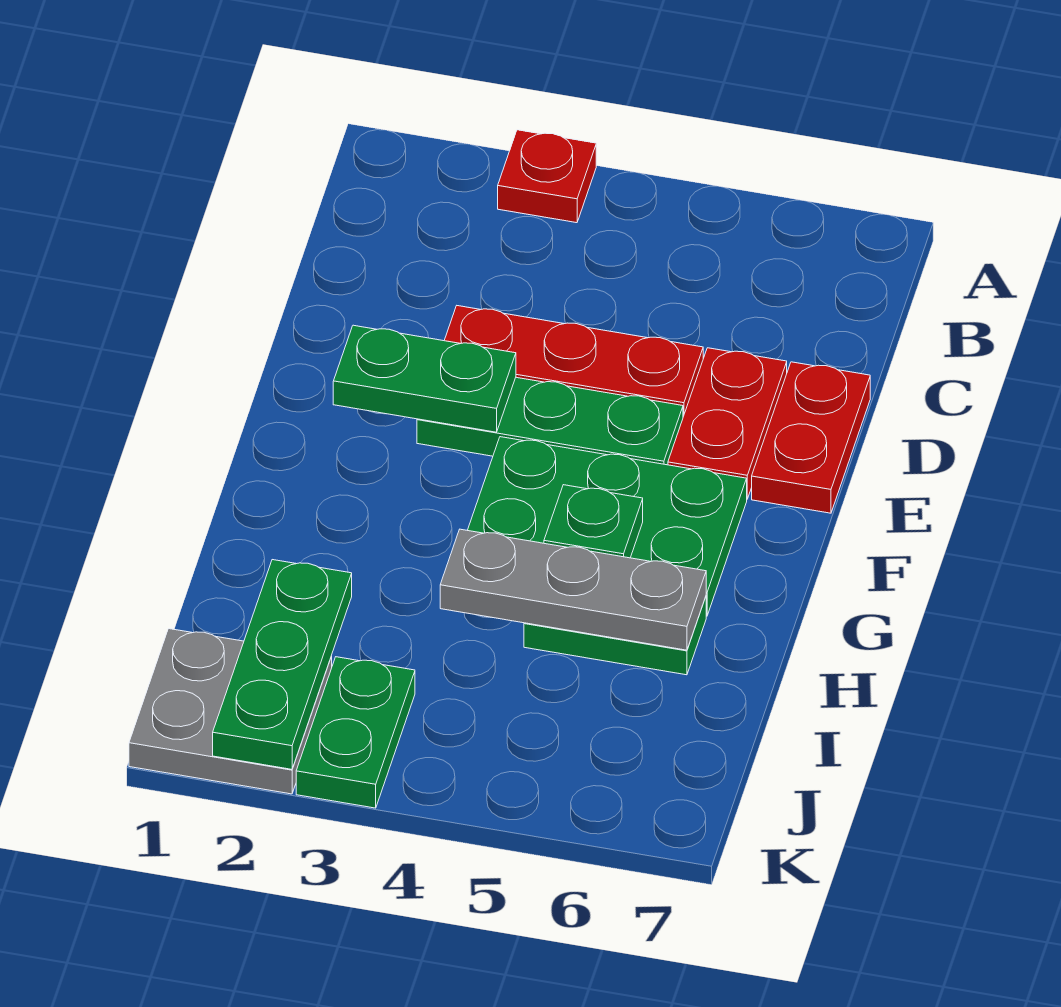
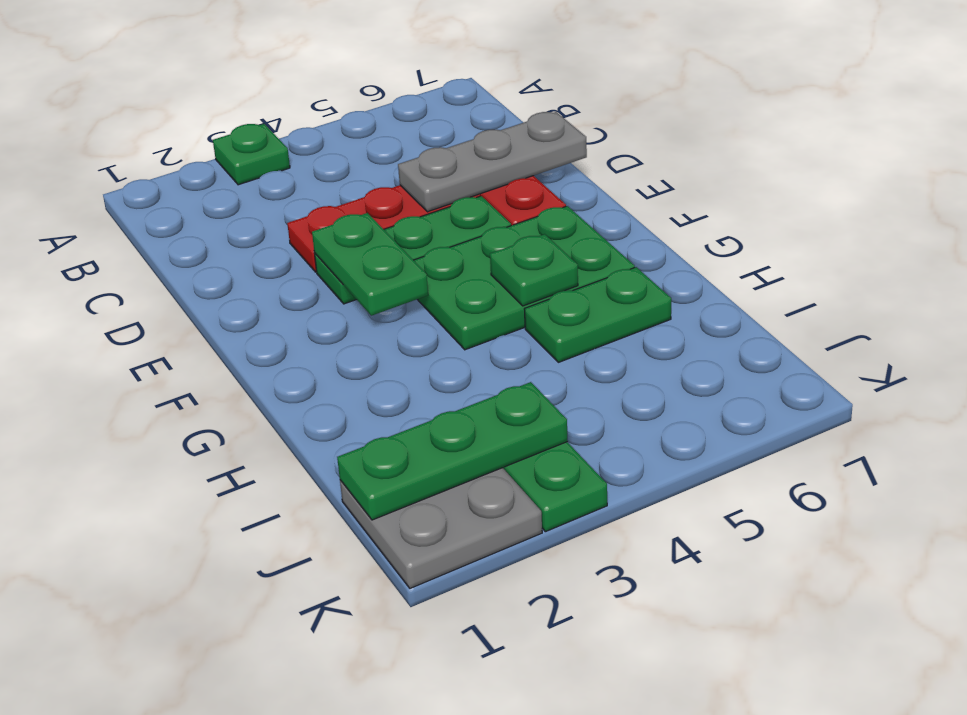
red 1x1 plate [498,130,596,223] -> green 1x1 plate [213,124,290,185]
red 1x2 plate [752,362,870,513] -> none
green 1x2 plate [333,325,516,432] -> green 1x2 plate turned to [312,213,428,316]
grey 1x3 plate [440,529,706,650] -> grey 1x3 plate moved to [398,112,587,212]
green 1x3 plate [213,560,352,769] -> green 1x3 plate turned to [337,382,568,520]

